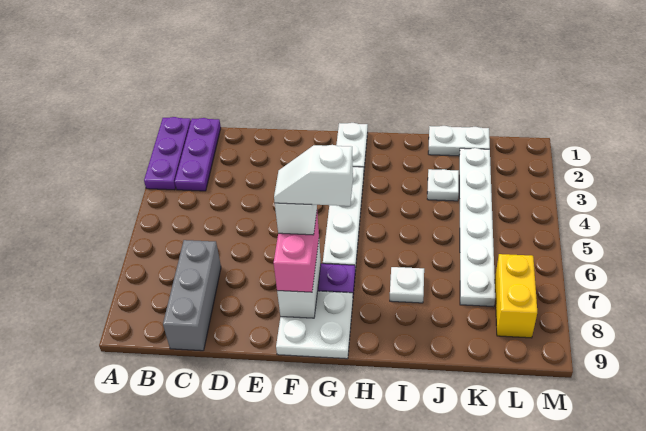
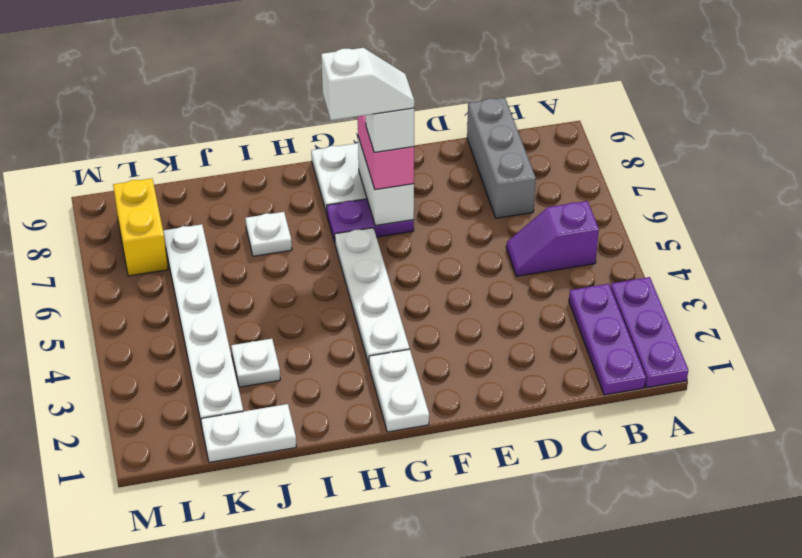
none -> purple 1x2 slope [506,201,599,276]

